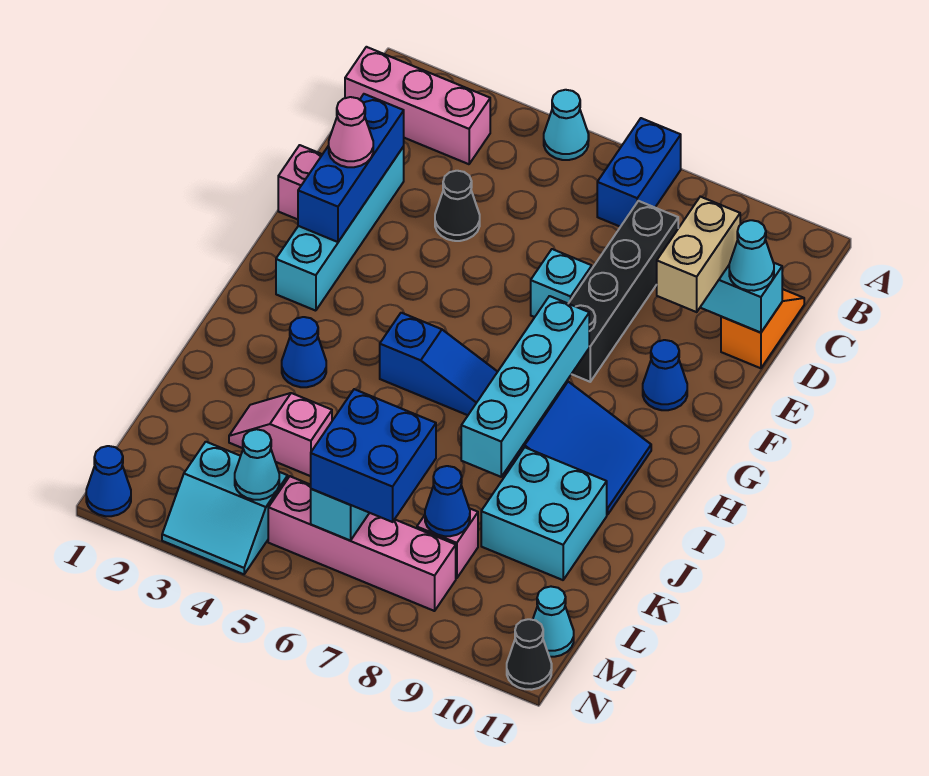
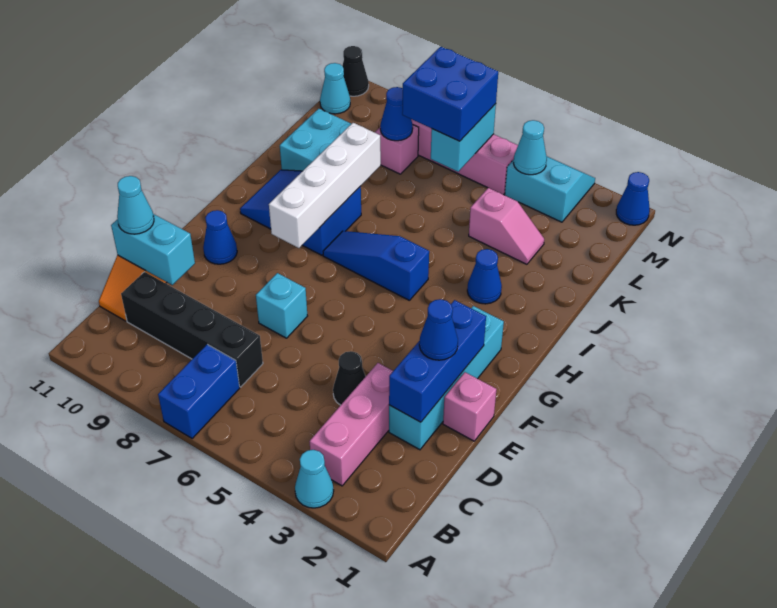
cyan 1x1 cone [544,90,589,160] -> cyan 1x1 cone moved to [295,450,334,508]
pink 1x3 brick [345,47,490,164] -> pink 1x3 brick turned to [310,363,393,486]
black 1x4 brick [568,201,678,382] -> black 1x4 brick turned to [121,272,263,387]
tan 1x2 brick [657,197,740,312] -> none
pink 1x1 cone [329,97,373,167] -> blue 1x1 cone [419,299,458,360]
cyan 1x4 brick [461,296,589,477] -> white 1x4 brick [269,123,381,248]

